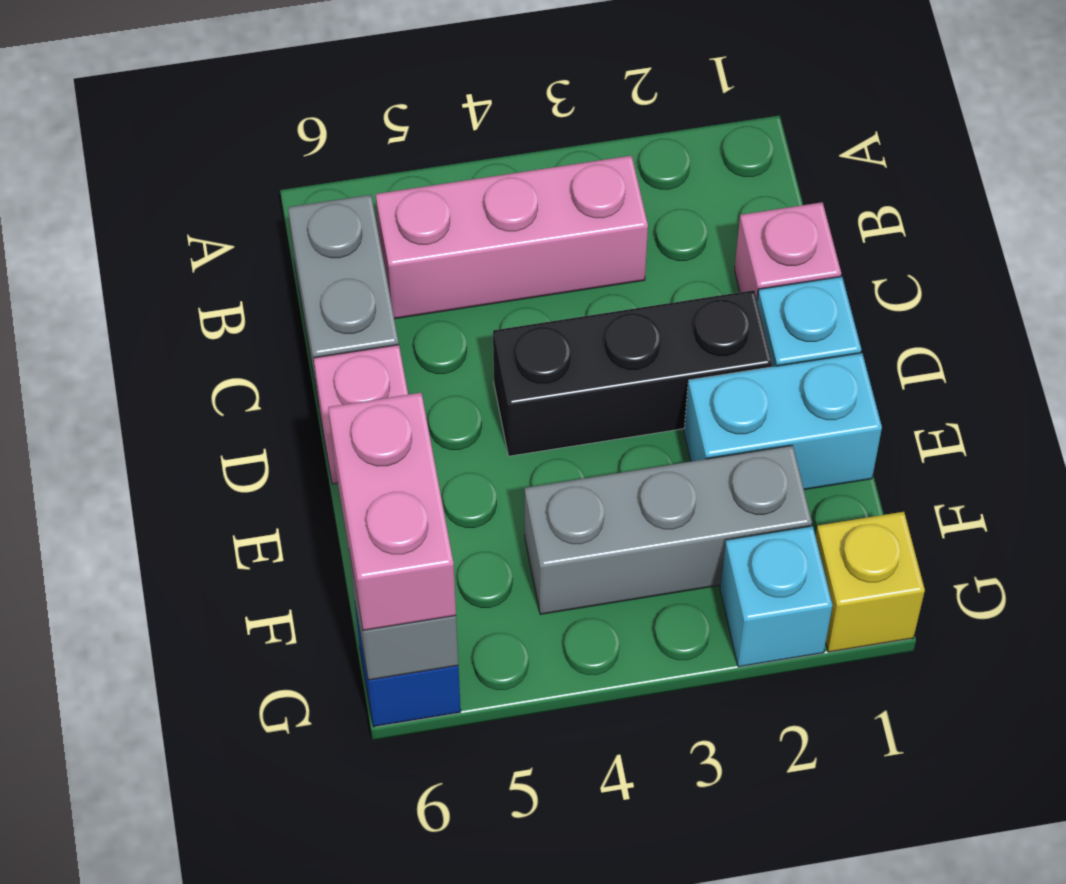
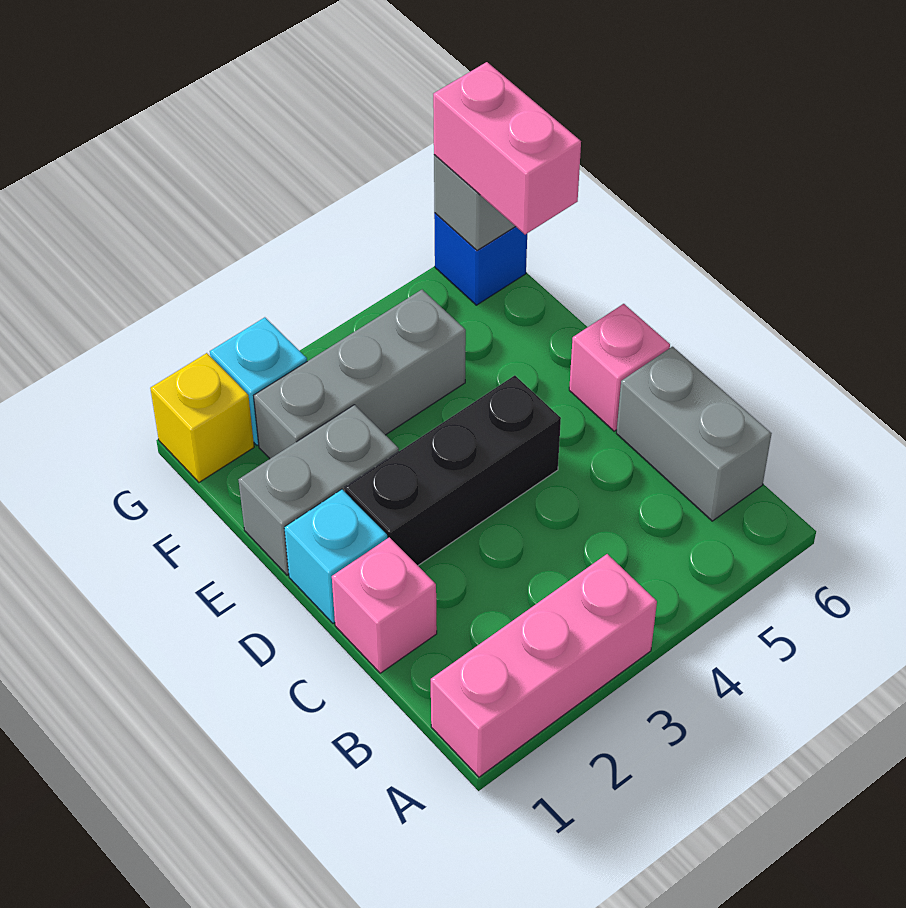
pink 1x3 brick [376,156,648,319] -> pink 1x3 brick moved to [431,554,657,777]
cyan 1x2 brick [684,353,882,490] -> grey 1x2 brick [238,405,399,575]

